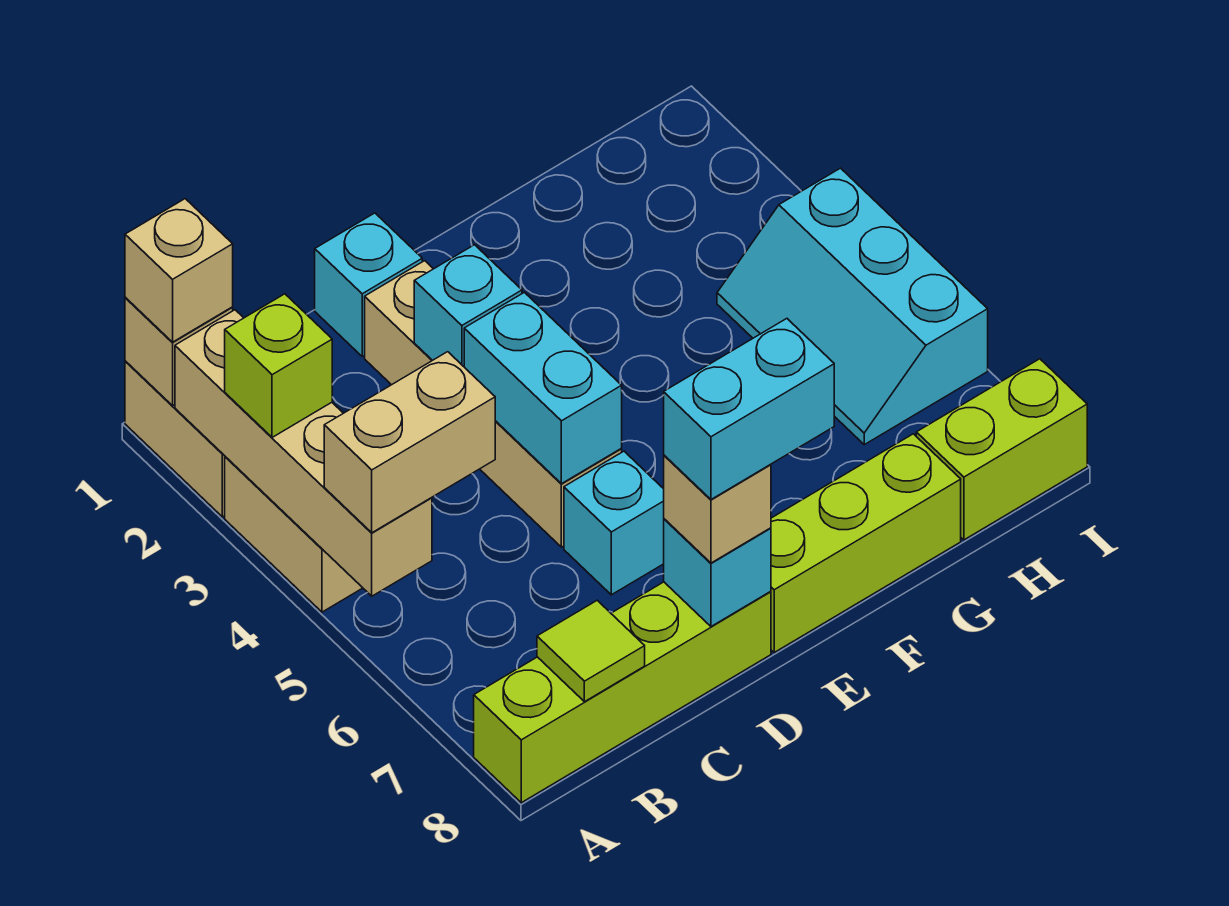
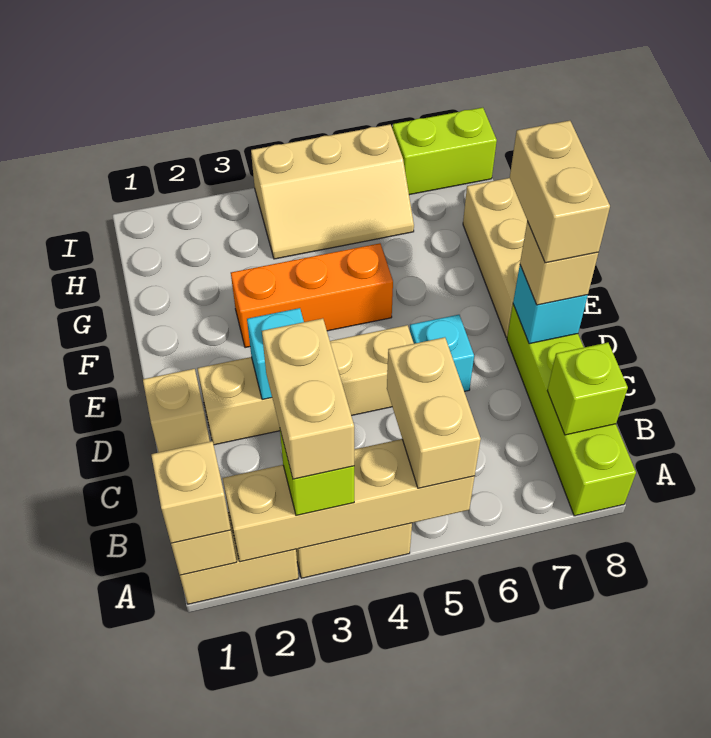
none -> tan 1x2 brick [262,318,354,479]
lime 1x1 tile [537,600,645,702] -> lime 1x1 brick [547,343,628,435]
cyan 1x1 brick [315,213,422,356] -> tan 1x1 brick [143,369,210,452]
cyan 1x2 brick [464,292,622,484] -> none
cyan 1x2 brick [664,319,834,499] -> tan 1x2 brick [510,121,610,263]
lime 1x3 brick [771,434,961,652] -> tan 1x3 brick [463,178,527,337]
none -> orange 1x3 brick [231,243,393,348]
cyan 2x3 slope [717,168,988,445] -> tan 2x3 slope [251,124,414,259]
lime 1x2 brick [916,359,1087,540] -> lime 1x2 brick turned to [393,108,497,195]

